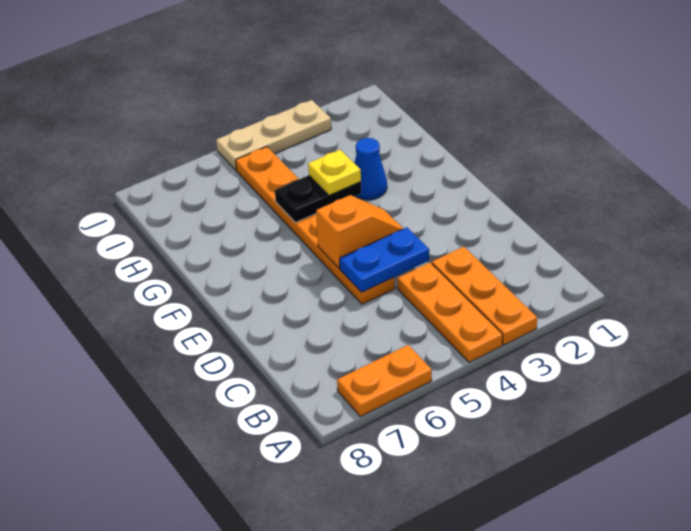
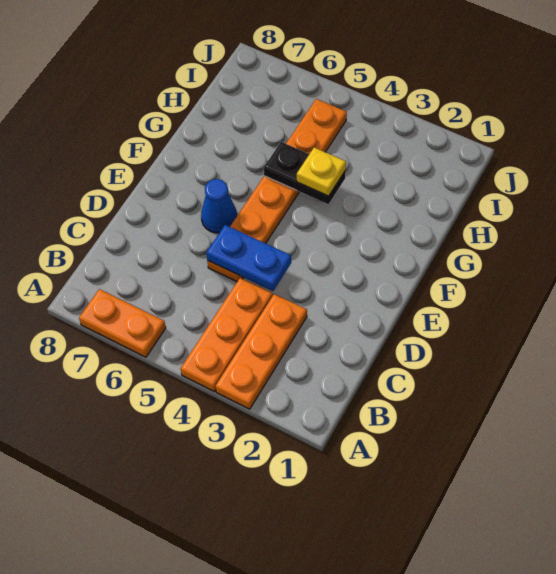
orange 1x2 slope [316,195,403,268] -> none
blue 1x1 cone [354,138,387,200] -> blue 1x1 cone moved to [201,179,237,233]
tan 1x3 plate [216,100,331,170] -> none

